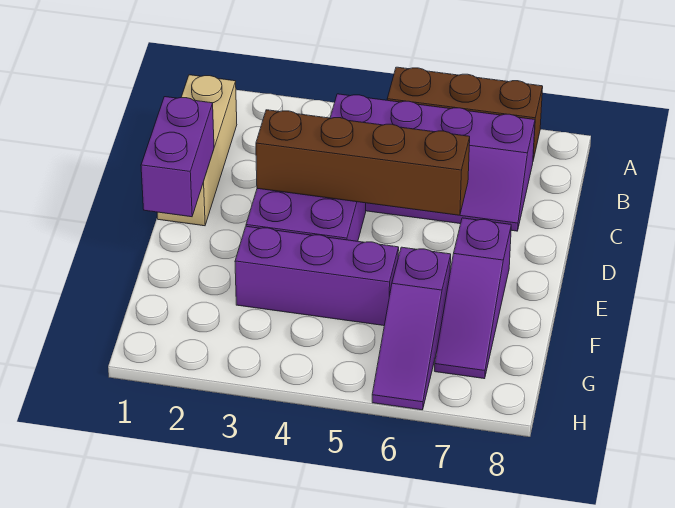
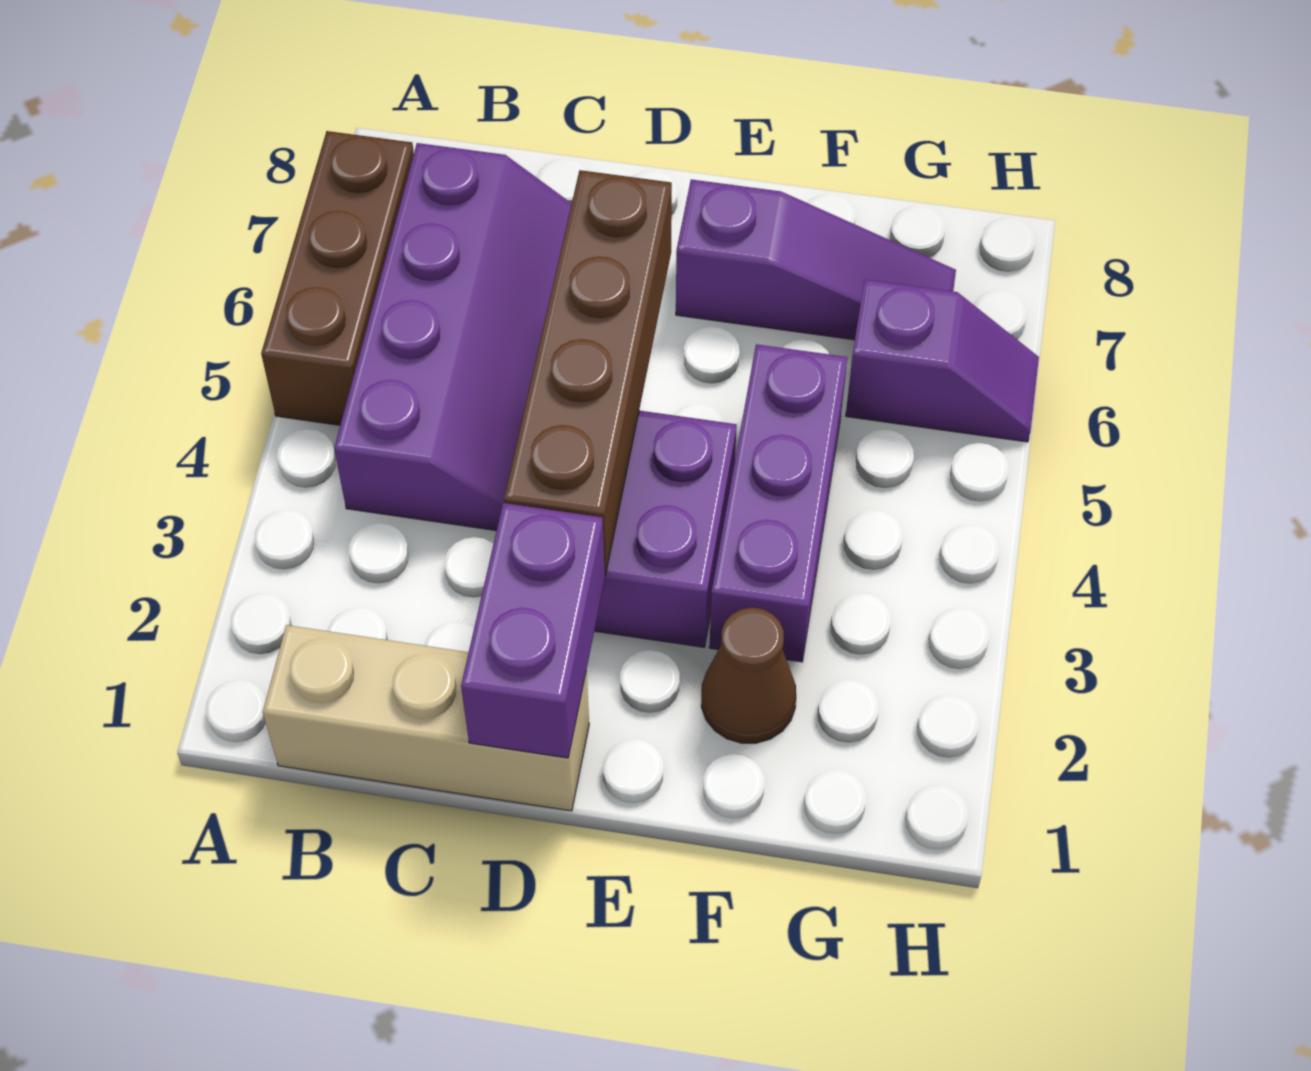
purple 1x2 brick [141,97,214,217] -> purple 1x2 brick turned to [461,503,605,758]
none -> brown 1x1 cone [701,607,796,743]
purple 1x3 slope [372,247,451,410] -> purple 1x2 slope [846,280,1039,442]

